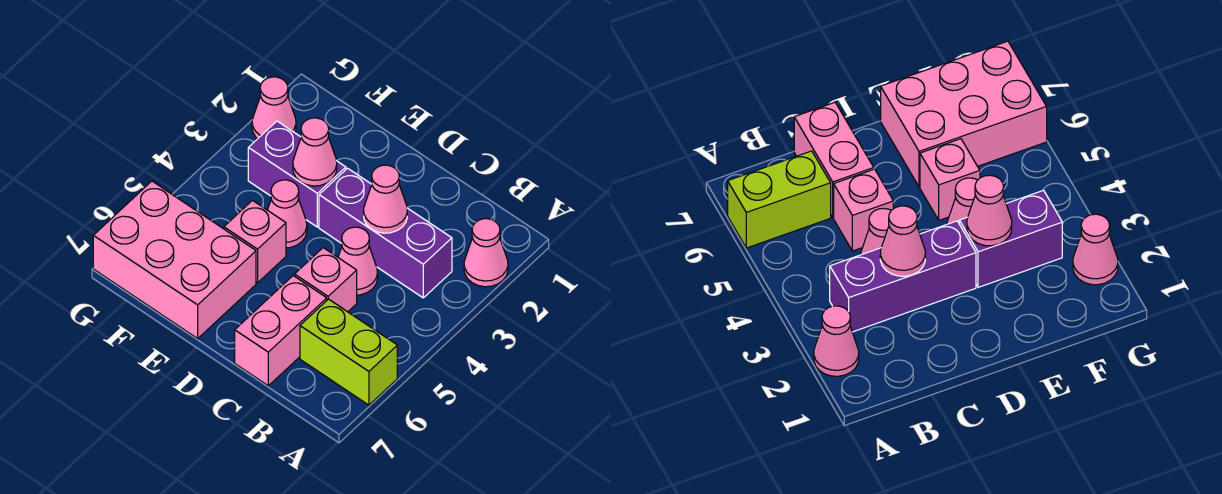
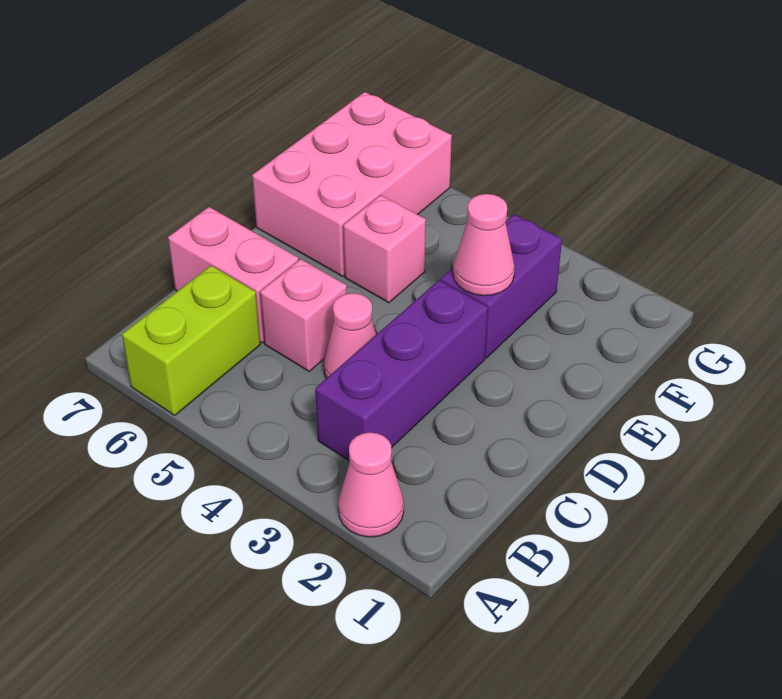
pink 1x1 cone [364,165,407,233] -> none
pink 1x1 cone [268,180,307,248] -> none
pink 1x1 cone [252,77,296,139] -> none

